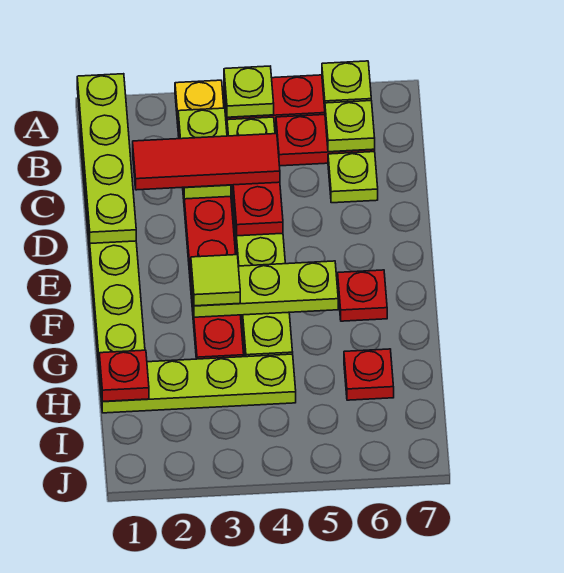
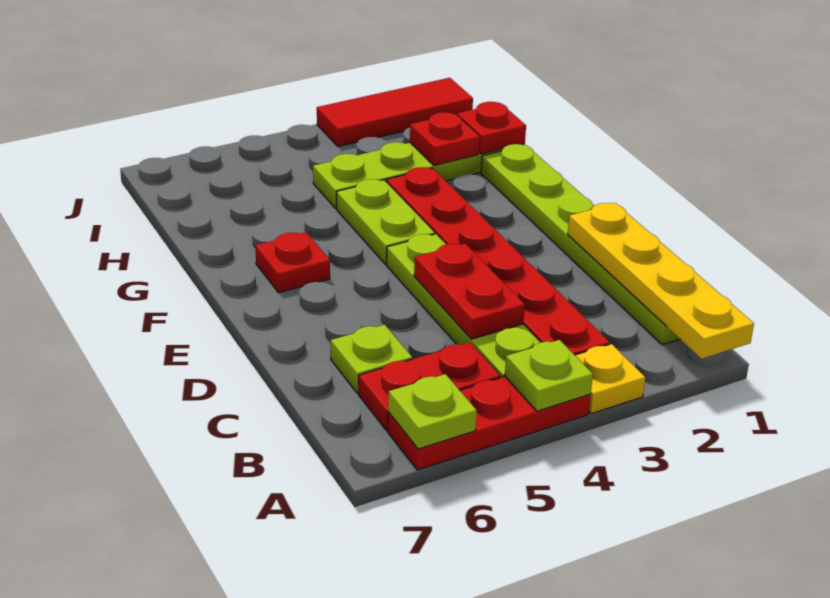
lime 1x4 plate [77,74,136,243] -> yellow 1x4 plate [568,203,754,359]
lime 1x2 plate [178,108,231,199] -> none
lime 1x1 plate [325,101,375,152] -> none
red 1x3 tile [133,134,280,190] -> red 1x3 tile moved to [317,78,473,146]
lime 1x3 plate [191,261,338,317] -> none
lime 1x1 tile [191,255,240,306] -> none
red 1x1 plate [344,349,394,400] -> red 1x1 plate moved to [410,112,480,165]

